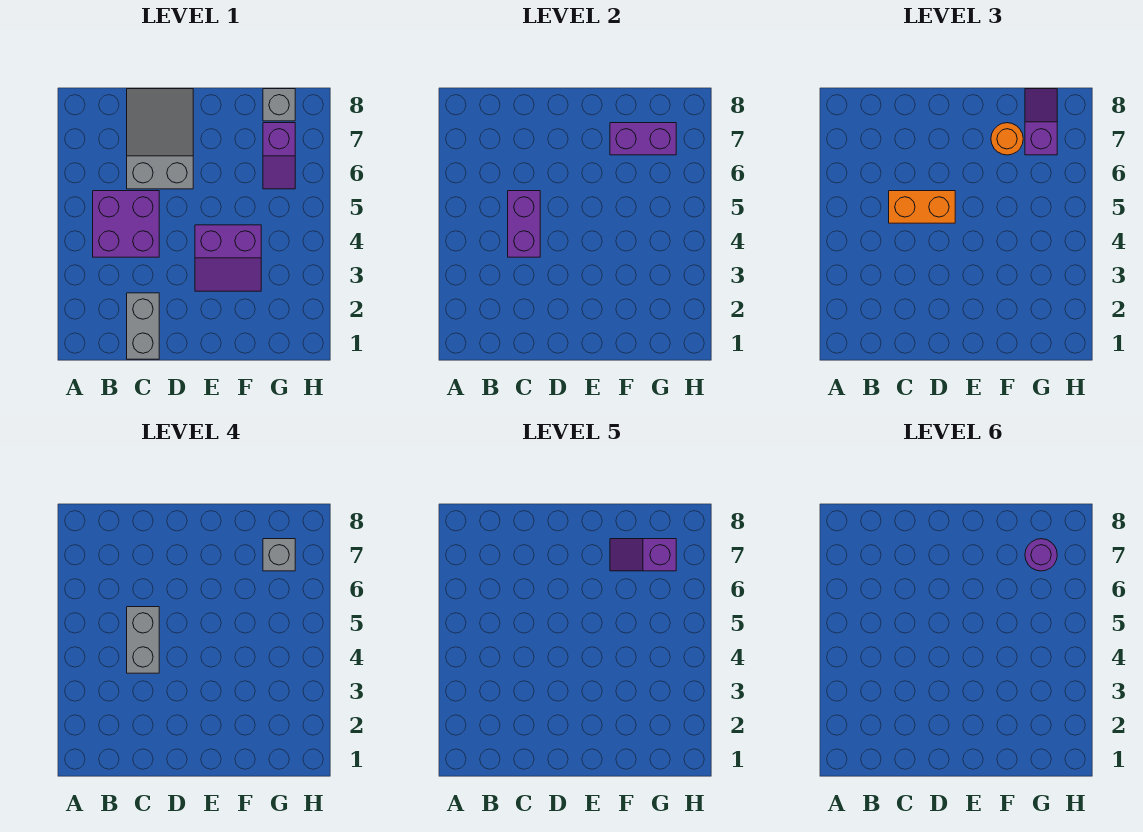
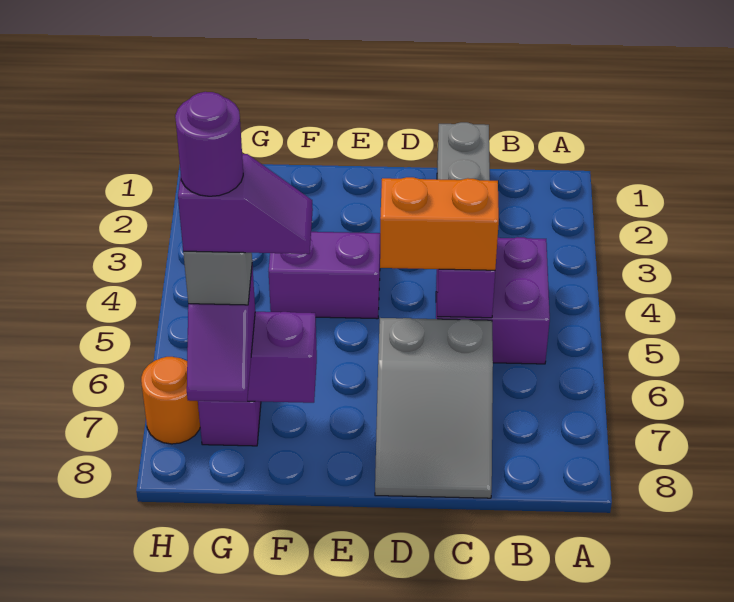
grey 1x2 brick [127,607,159,673] -> none
orange 1x1 round brick [991,123,1023,155] -> orange 1x1 round brick moved to [141,357,200,444]
grey 1x1 brick [263,89,295,121] -> none

